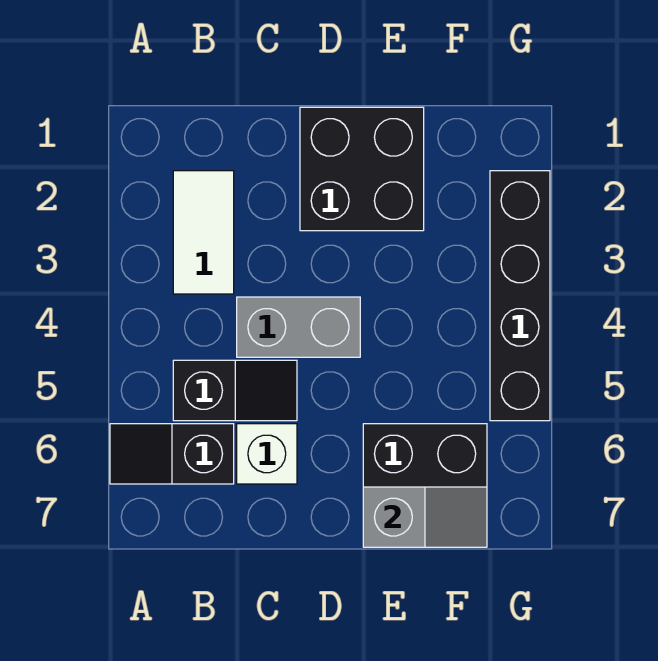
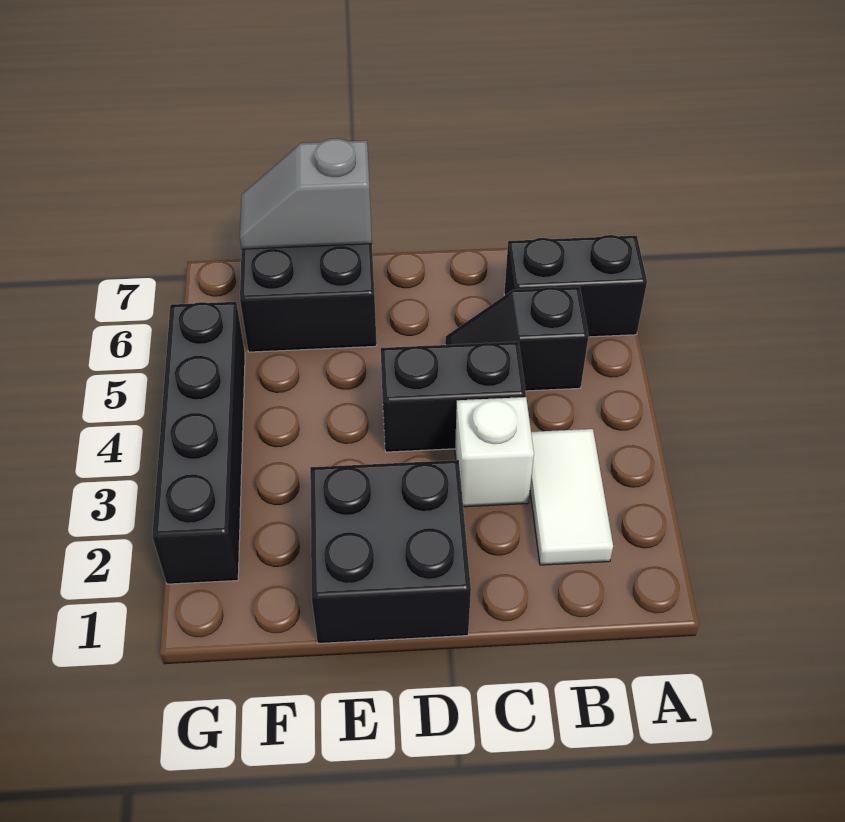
black 1x2 slope [110,424,234,484] -> black 1x2 brick [504,235,647,337]
grey 1x2 brick [237,297,360,357] -> black 1x2 brick [381,342,526,452]
white 1x1 brick [237,424,297,484] -> white 1x1 brick moved to [455,397,534,507]

